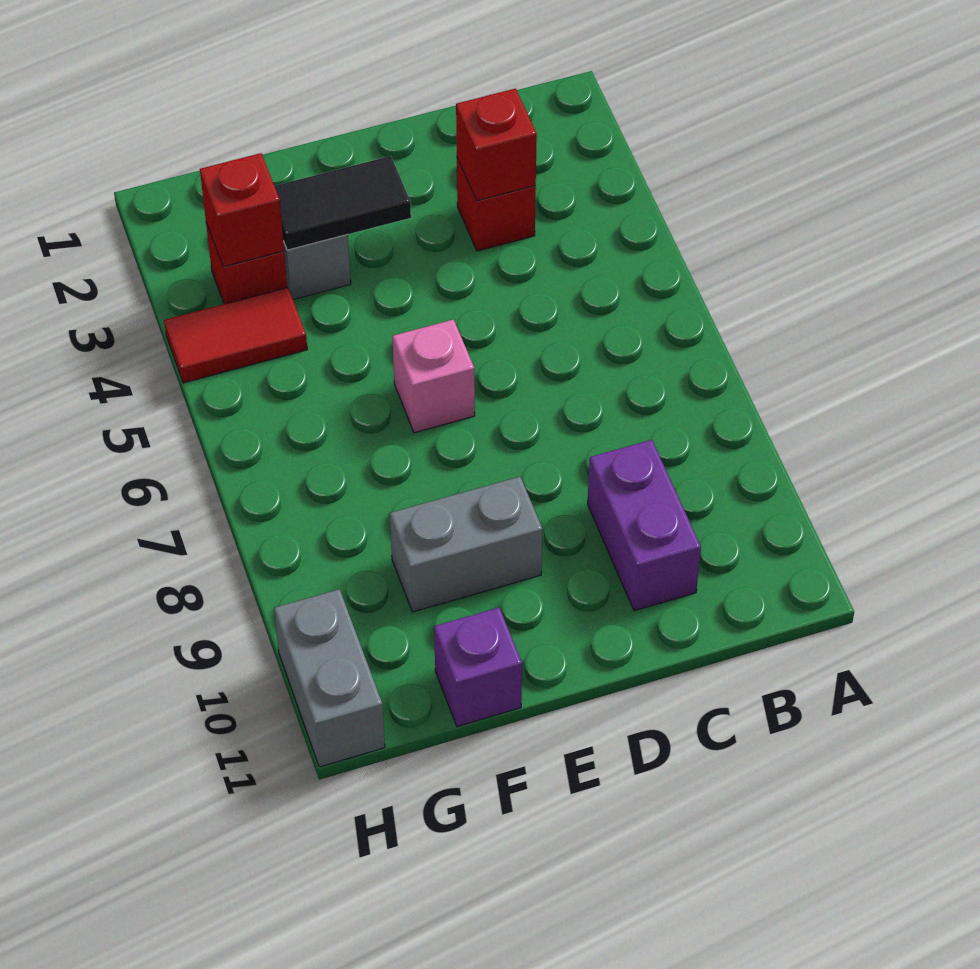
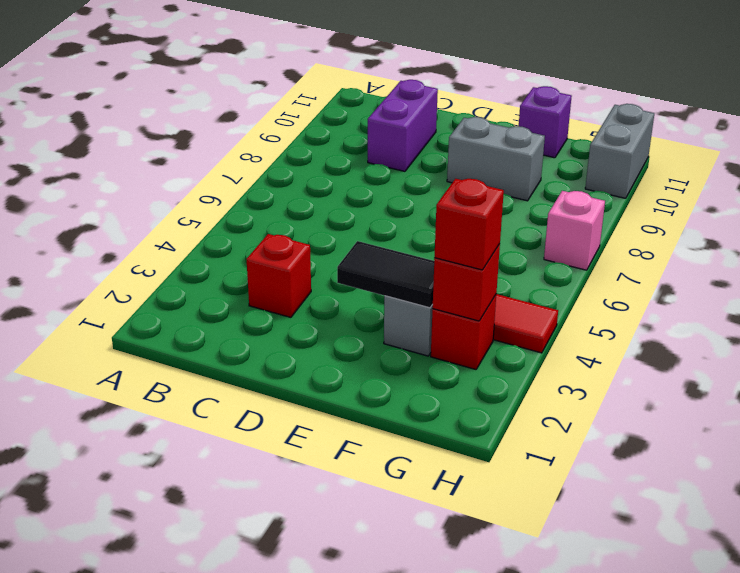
red 1x1 brick [456,89,537,201] -> red 1x1 brick moved to [434,179,504,270]
pink 1x1 brick [392,319,475,433] -> pink 1x1 brick moved to [544,191,605,270]

